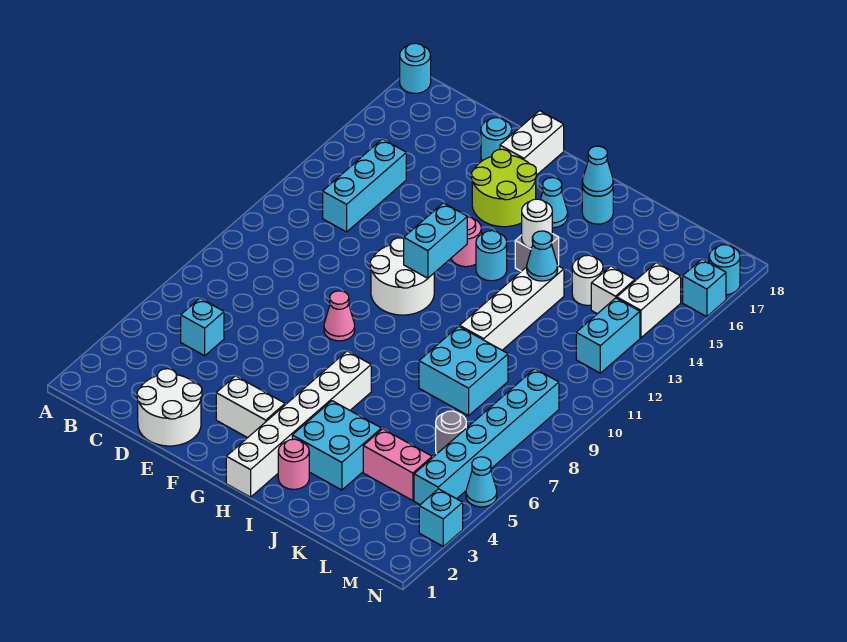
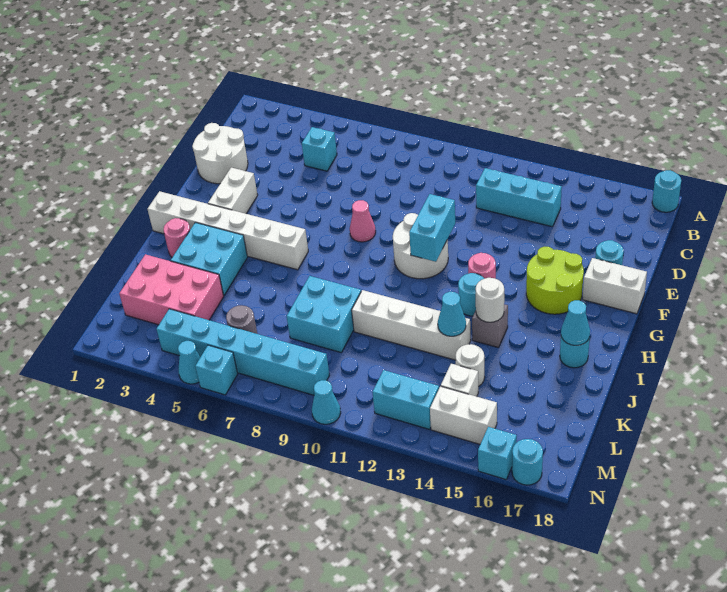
cyan 1x2 brick [404,203,467,278] -> cyan 1x2 brick turned to [409,194,455,262]
cyan 1x1 cone [540,178,568,228] -> cyan 1x1 cone moved to [312,380,341,424]
pink 1x2 brick [363,429,432,501] -> pink 2x3 brick [119,254,224,325]
cyan 1x1 brick [419,489,463,546] -> cyan 1x1 brick moved to [195,345,238,395]

